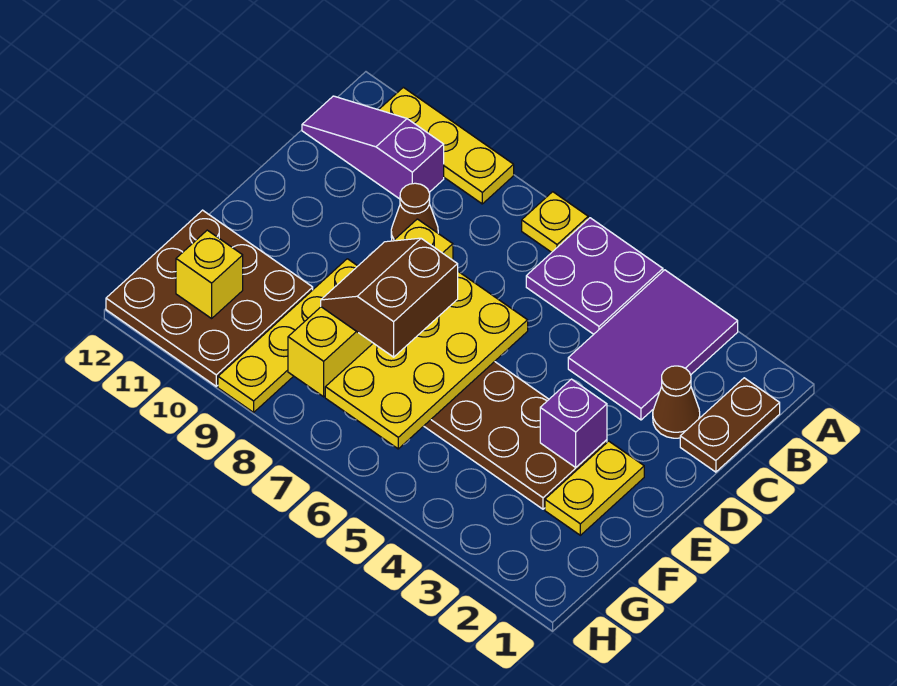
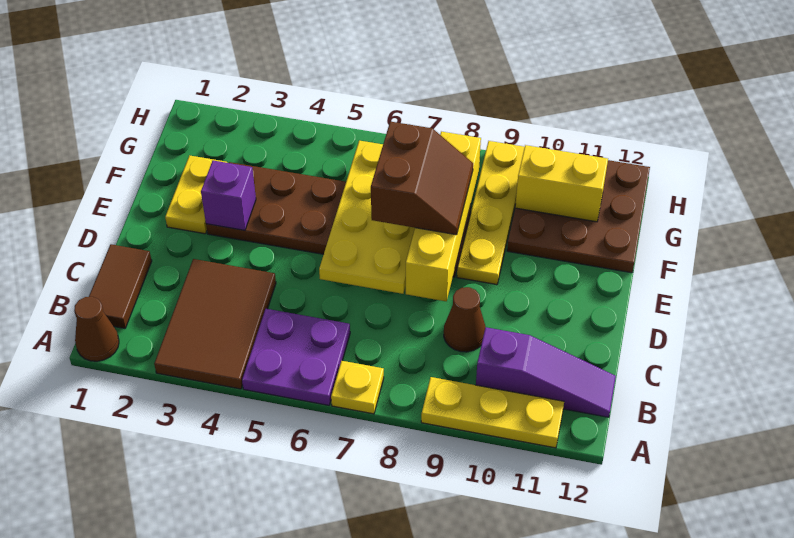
purple 2x3 tile [568,270,738,420] -> brown 2x3 tile [154,259,276,389]
brown 1x2 plate [680,378,780,472] -> brown 1x2 tile [89,244,152,328]
brown 1x1 cone [653,366,700,438] -> brown 1x1 cone moved to [74,297,119,361]
yellow 1x1 brick [176,230,243,318] -> yellow 1x2 brick [515,145,608,222]

